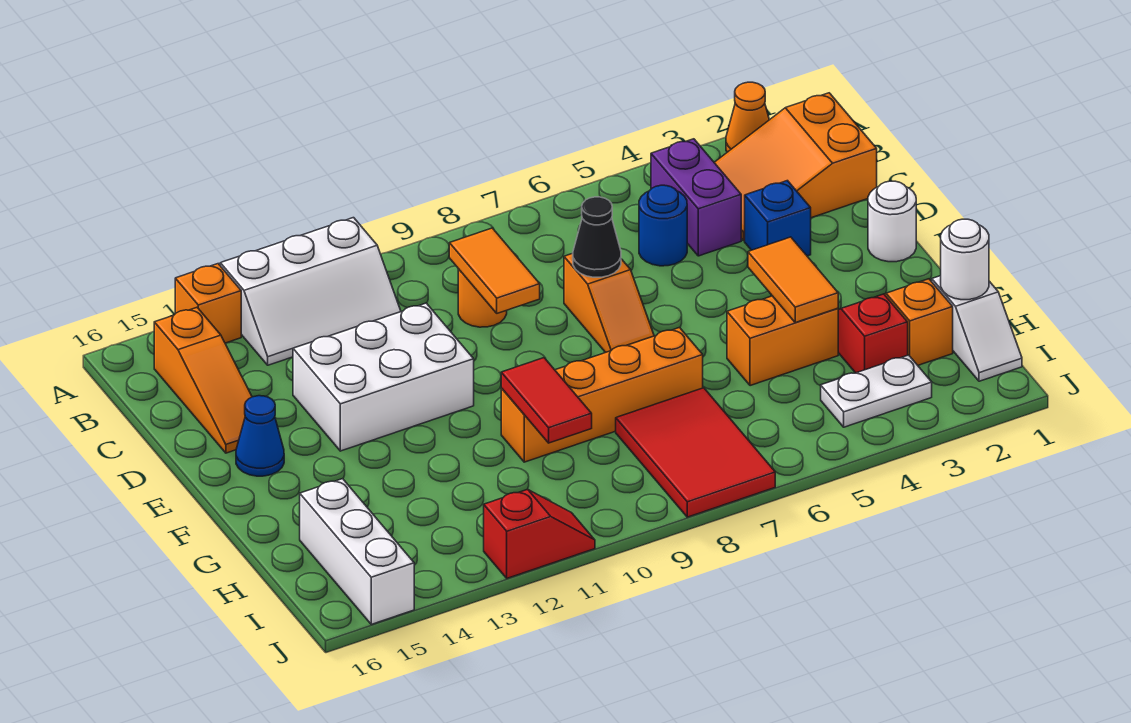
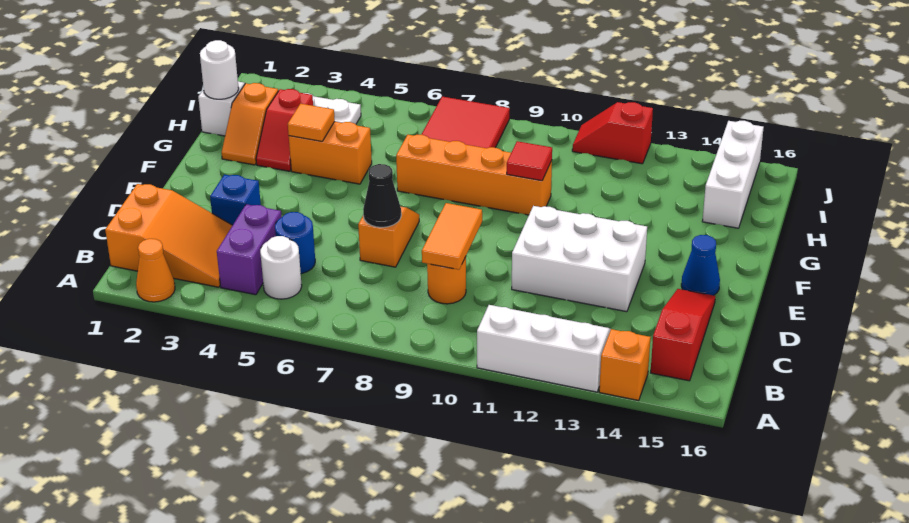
orange 1x3 slope [154,308,252,453] -> red 1x3 slope [650,289,715,381]
white 1x1 round brick [868,181,916,262] -> white 1x1 round brick moved to [260,236,302,299]
orange 1x2 tile [748,237,838,323] -> orange 1x1 tile [288,104,335,141]
red 1x2 tile [501,358,592,443] -> red 1x1 tile [507,141,552,181]

